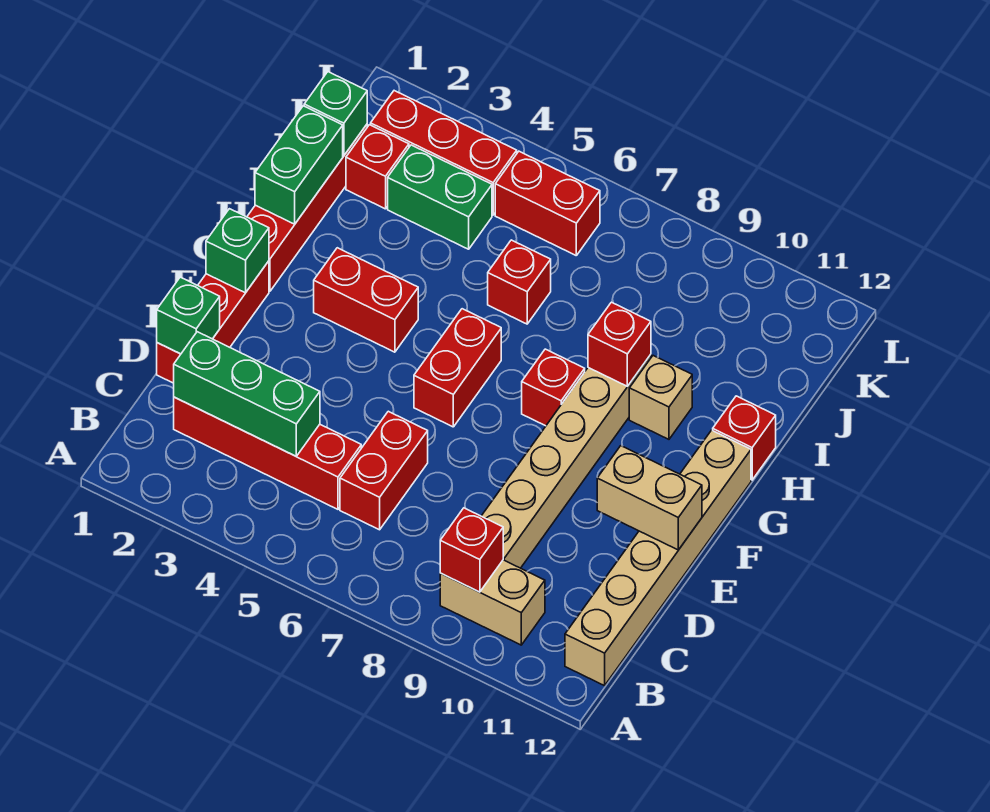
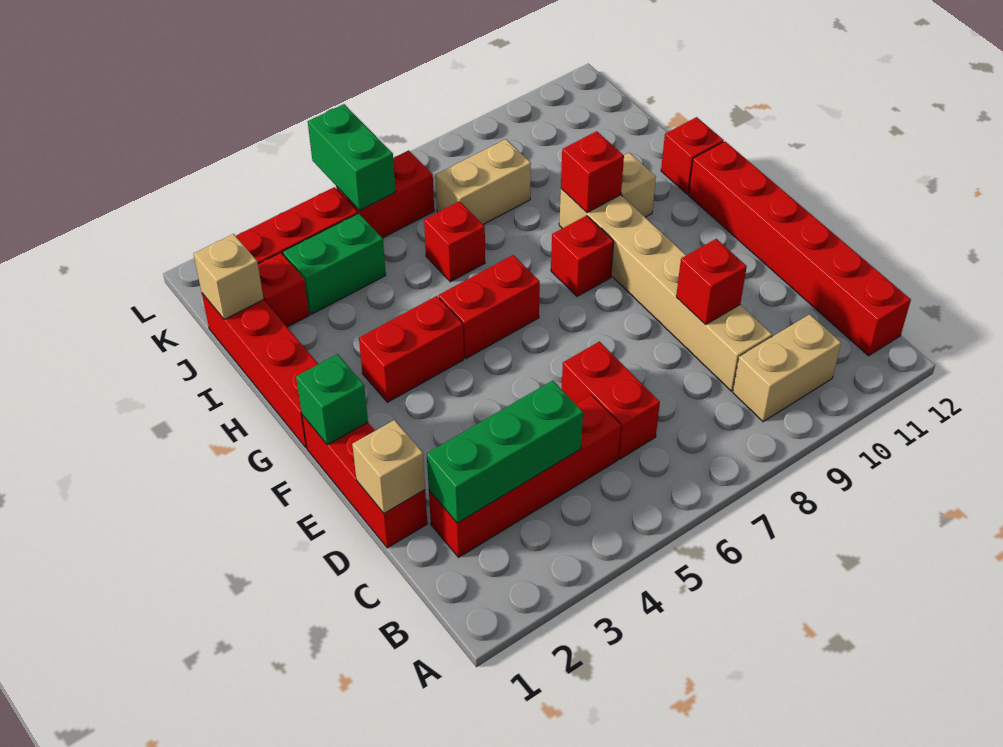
red 1x1 brick [440,508,503,592] -> red 1x1 brick moved to [676,239,747,325]
tan 1x6 brick [565,430,751,686] -> red 1x6 brick [689,141,911,356]
green 1x1 brick [157,277,220,354] -> tan 1x1 brick [352,420,425,513]
tan 1x2 brick [597,446,702,550] -> tan 1x2 brick moved to [436,139,531,224]
red 1x2 brick [414,309,501,427] -> red 1x2 brick turned to [439,255,540,358]
green 1x2 brick [255,106,343,224] -> green 1x2 brick moved to [308,104,395,210]
green 1x1 brick [304,72,367,156] -> tan 1x1 brick [194,234,264,320]

